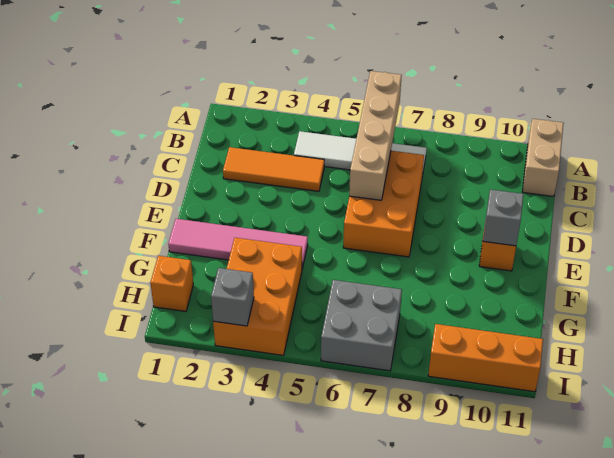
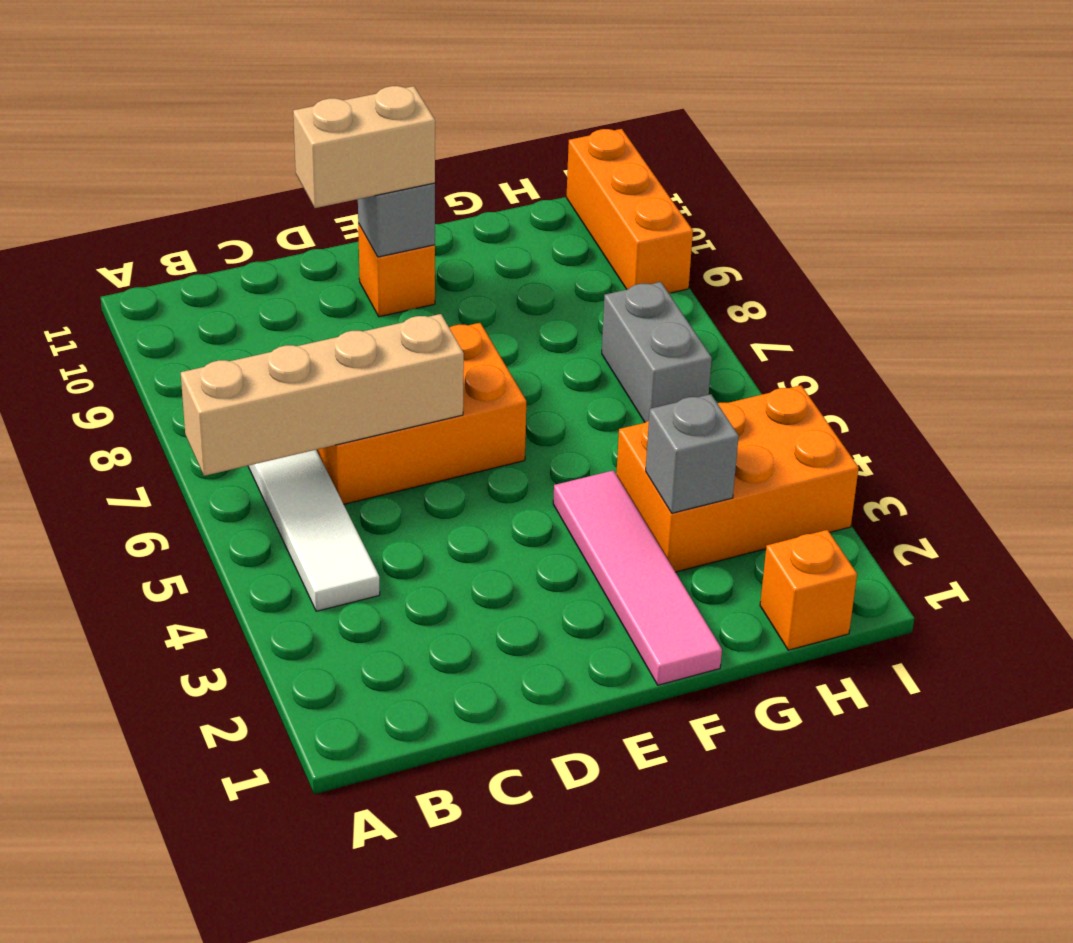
tan 1x2 brick [522,119,564,197] -> tan 1x2 brick moved to [293,86,435,208]
orange 1x3 tile [223,147,324,191] -> none
grey 2x2 brick [321,280,402,371] -> grey 1x2 brick [602,282,712,423]
grey 1x1 brick [211,268,254,326] -> grey 1x1 brick moved to [646,394,739,513]

